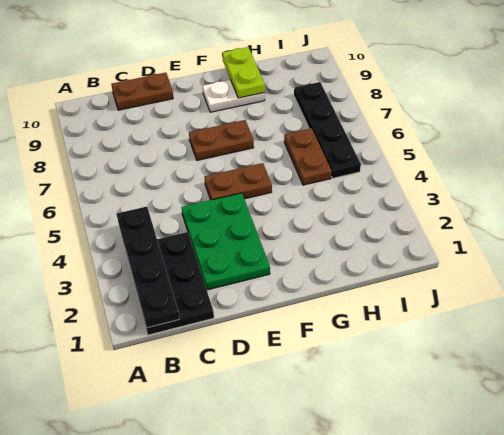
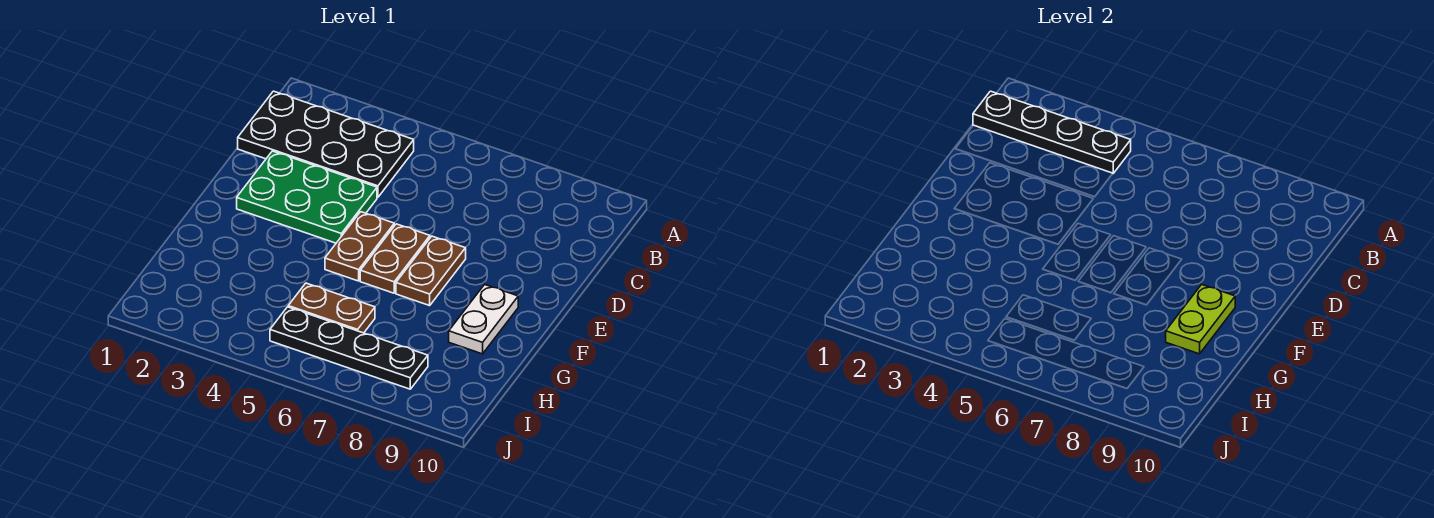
black 2x3 plate [126,232,214,335] -> black 2x4 plate [238,91,414,197]
brown 1x2 plate [111,73,173,110] -> brown 1x2 plate moved to [360,224,430,293]
lime 1x2 plate [222,47,265,98] -> lime 1x2 plate turned to [1166,285,1235,354]

